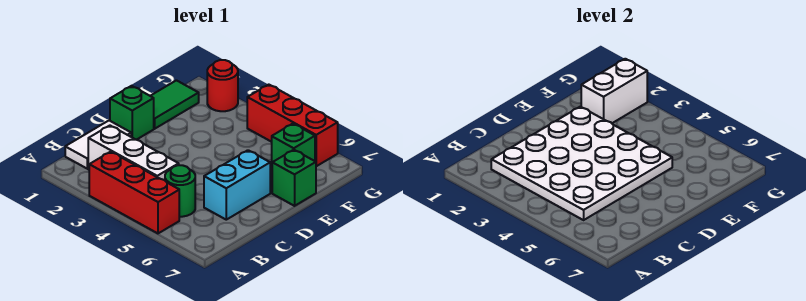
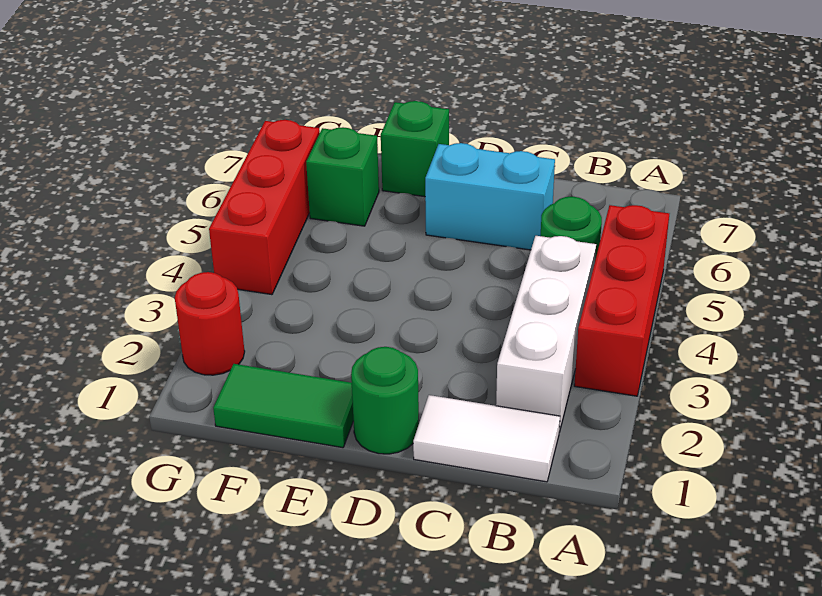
white 4x4 plate [491,107,672,220] -> none
green 1x1 brick [110,86,154,140] -> green 1x1 round brick [351,347,419,454]
white 1x2 brick [581,59,647,123] -> none

